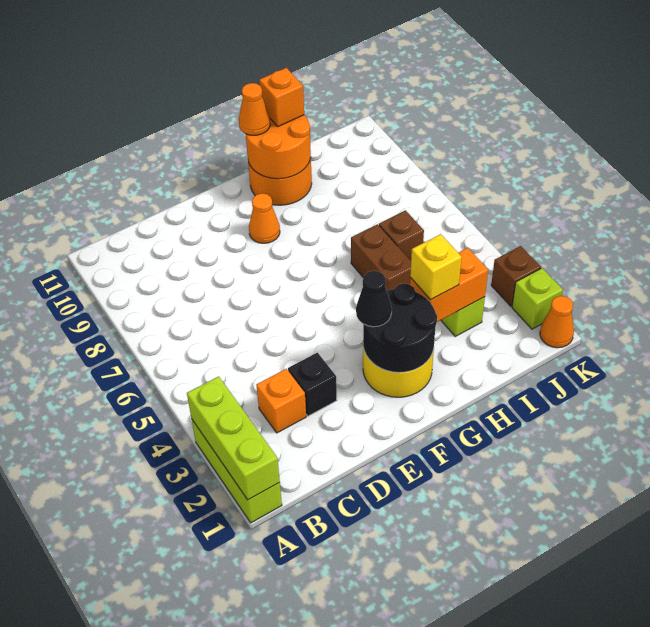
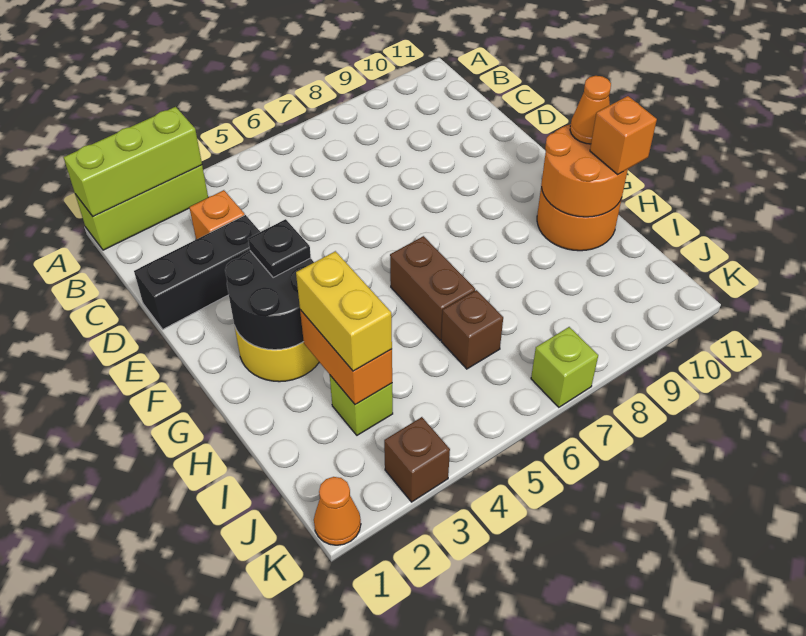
black 1x1 brick [288,353,337,416] -> black 1x3 brick [134,215,260,329]
black 1x1 cone [356,271,392,327] -> black 1x1 plate [248,219,311,278]
orange 1x1 cone [249,194,280,243] -> none
yellow 1x1 brick [410,234,462,300] -> yellow 1x2 brick [296,251,392,371]
brown 1x2 brick [351,224,411,290] -> brown 1x2 brick turned to [390,236,475,340]
lime 1x1 brick [512,268,563,329] -> lime 1x1 brick moved to [531,327,598,407]

